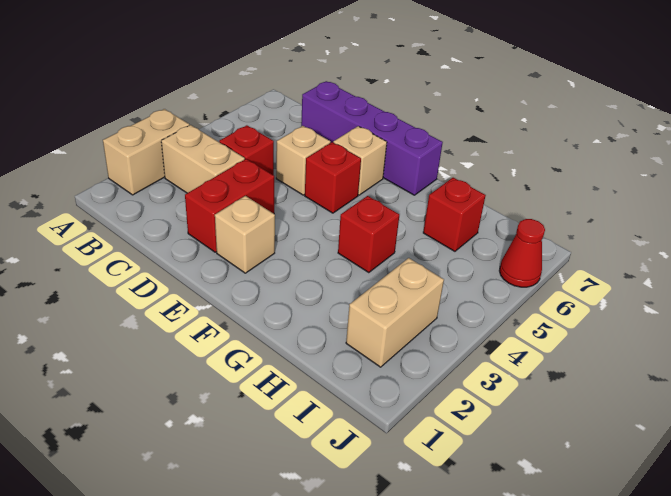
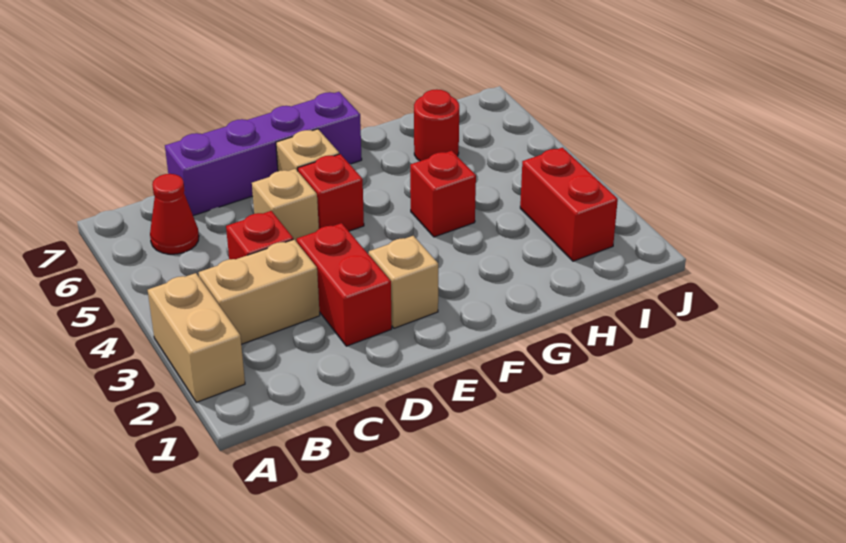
red 1x1 brick [423,178,486,251] -> red 1x1 round brick [414,89,459,161]
tan 1x2 brick [346,258,444,367] -> red 1x2 brick [520,148,618,261]
red 1x1 cone [499,219,545,287] -> red 1x1 cone moved to [150,174,199,254]

